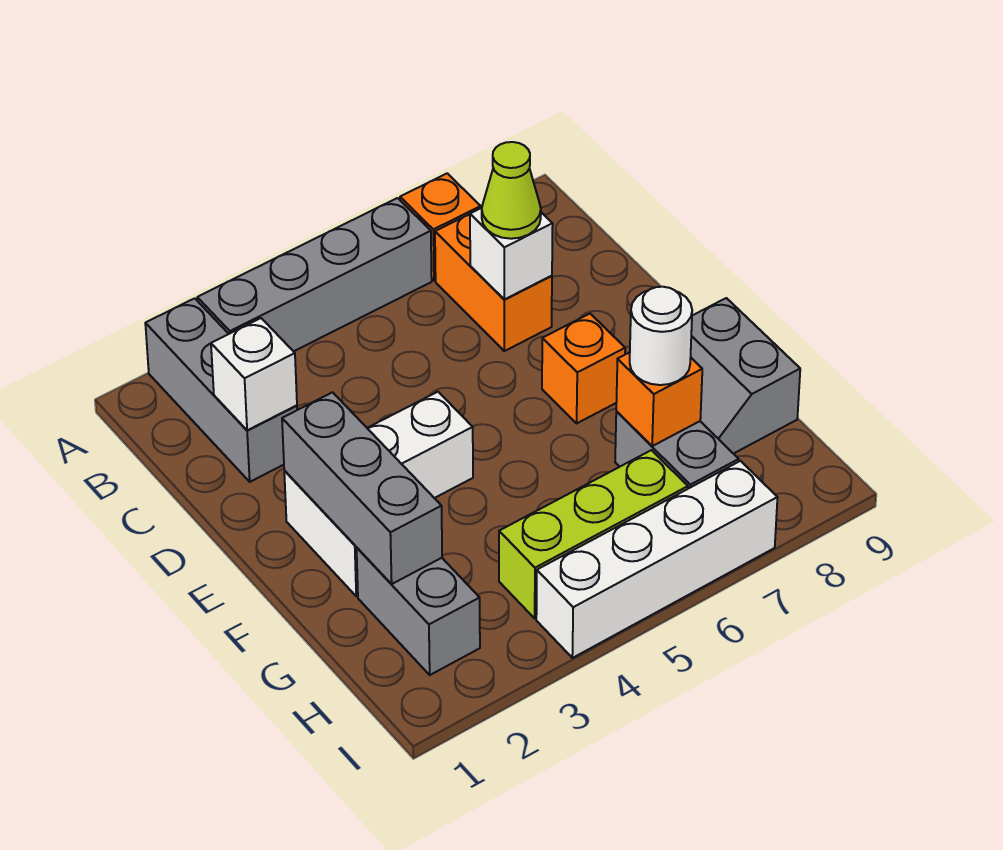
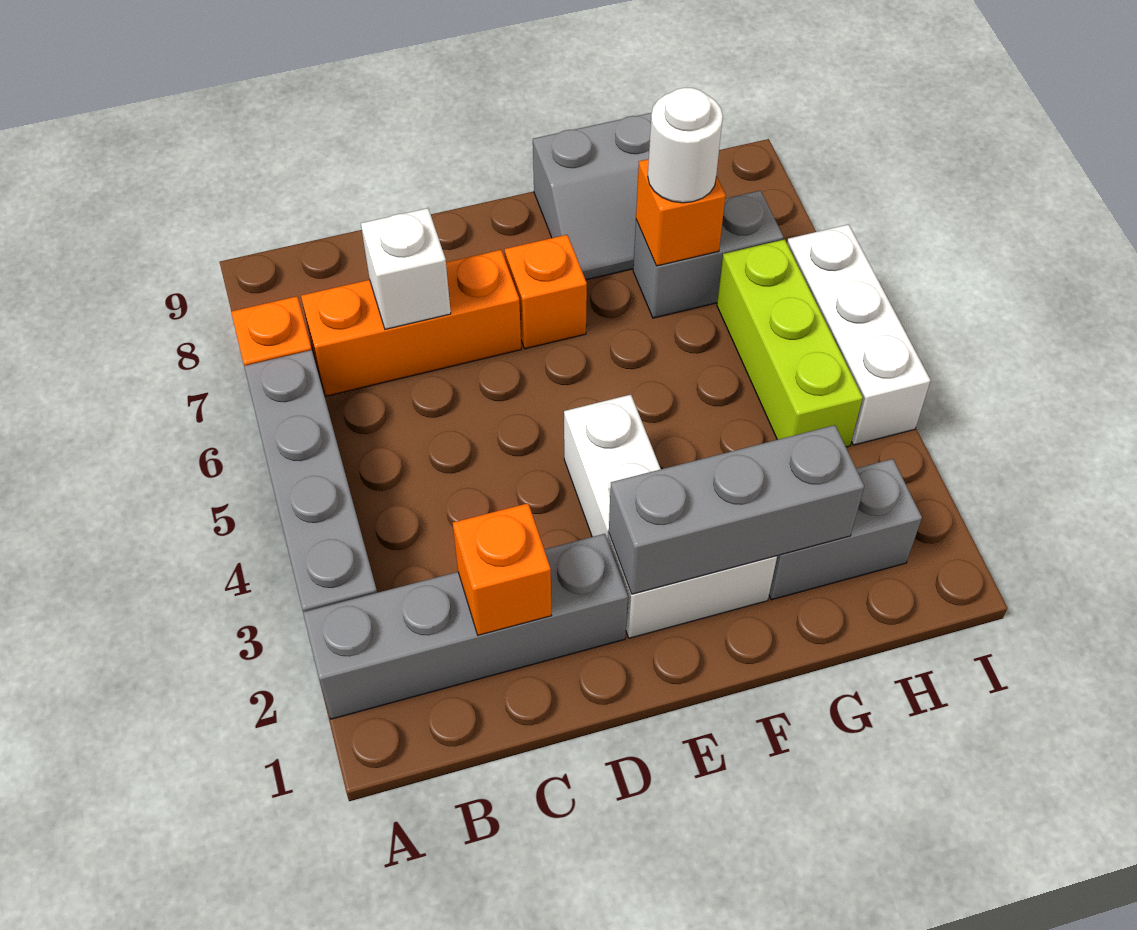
grey 1x3 brick [145,298,297,482] -> grey 1x4 brick [303,534,628,719]
orange 1x2 brick [435,214,552,351] -> orange 1x3 brick [301,250,521,396]
white 1x1 brick [211,318,297,430] -> orange 1x1 brick [453,503,552,635]
lime 1x1 cone [482,142,541,239] -> none
white 1x4 brick [536,461,778,658] -> white 1x3 brick [787,224,931,445]

